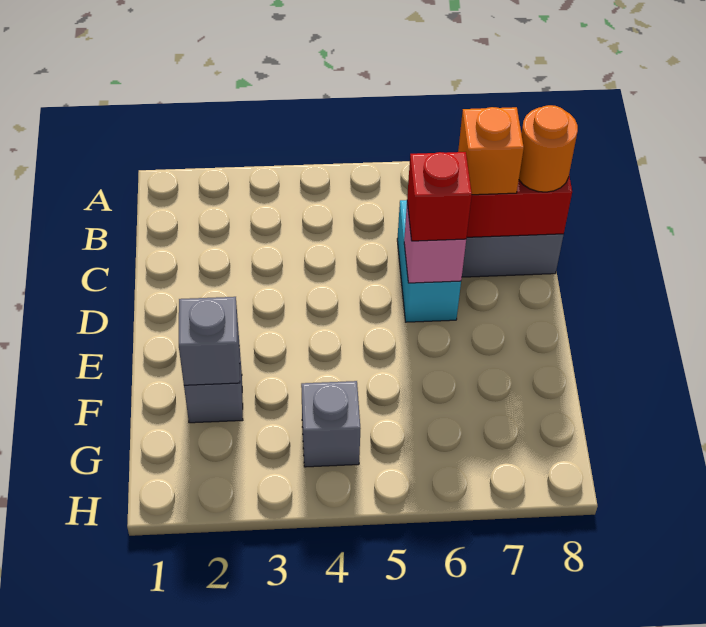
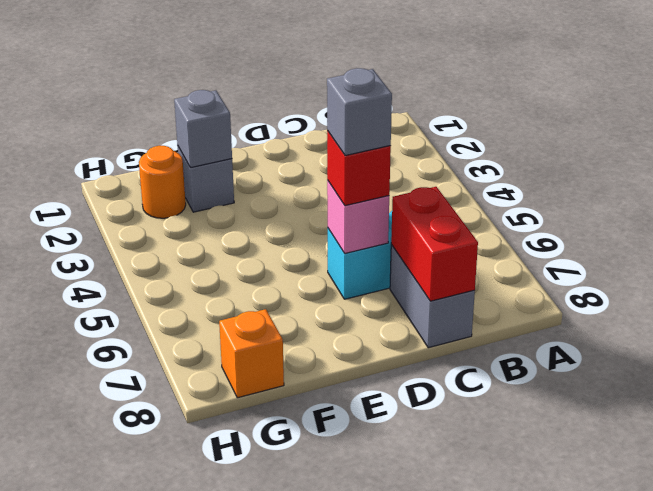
orange 1x1 brick [458,107,524,195] -> orange 1x1 brick moved to [219,309,284,398]
orange 1x1 round brick [519,105,578,192] -> orange 1x1 round brick moved to [139,146,186,218]
grey 1x1 brick [301,381,361,467] -> grey 1x1 brick moved to [327,68,392,156]

